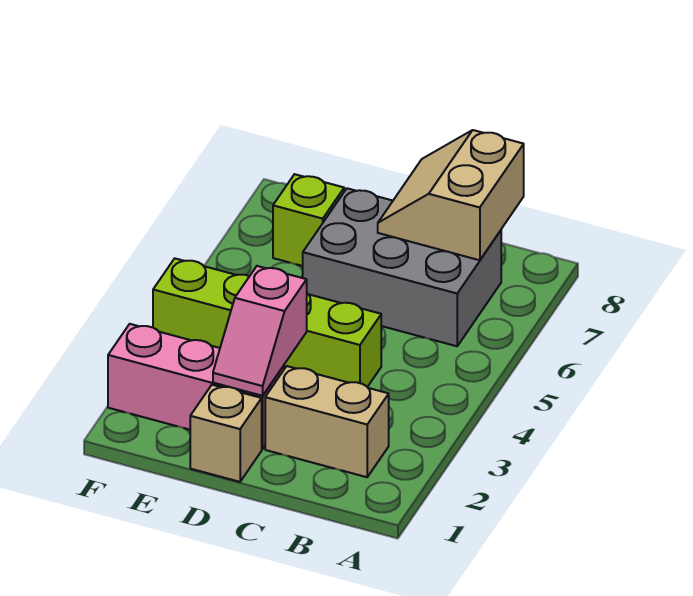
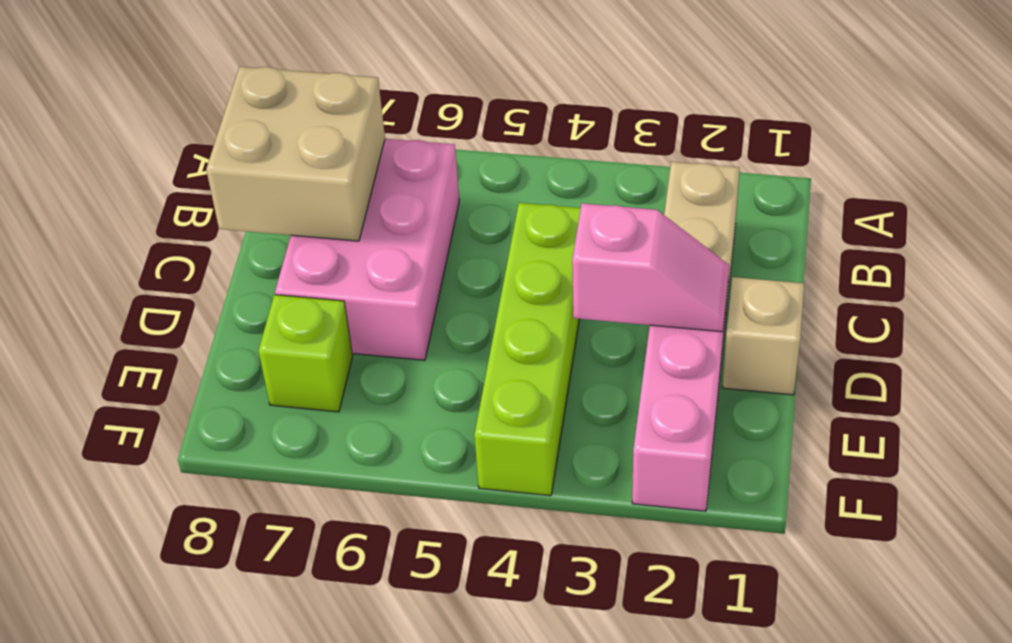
grey 2x3 brick [303,188,501,346] -> pink 2x3 brick [275,139,459,360]
tan 2x2 slope [378,130,524,260] -> tan 2x2 brick [206,67,385,241]

